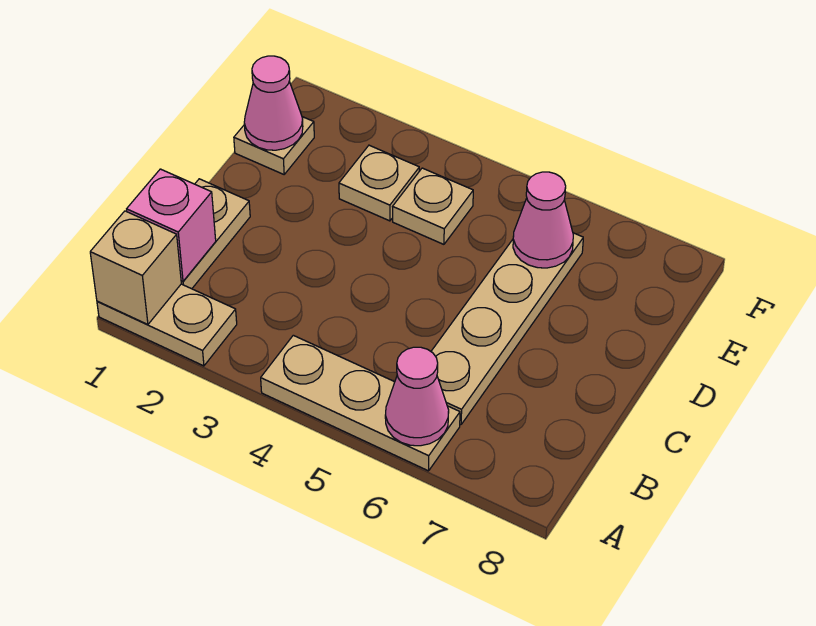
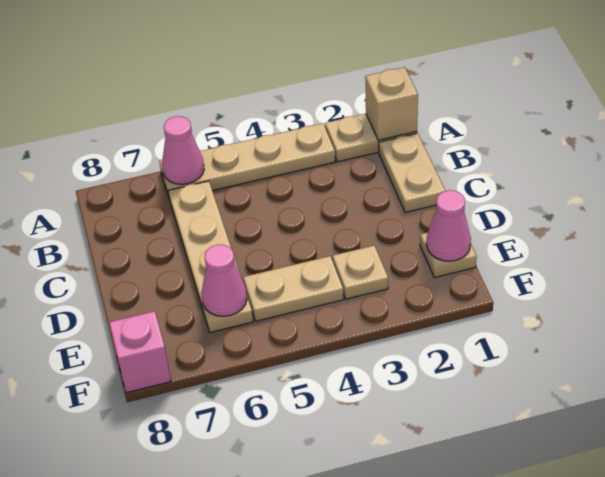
tan 1x3 plate [261,335,460,471] -> tan 1x4 plate [159,123,335,199]
pink 1x1 brick [127,169,216,281] -> pink 1x1 brick moved to [109,311,171,393]
tan 1x1 plate [392,168,473,244] -> tan 1x2 plate [243,256,344,321]

